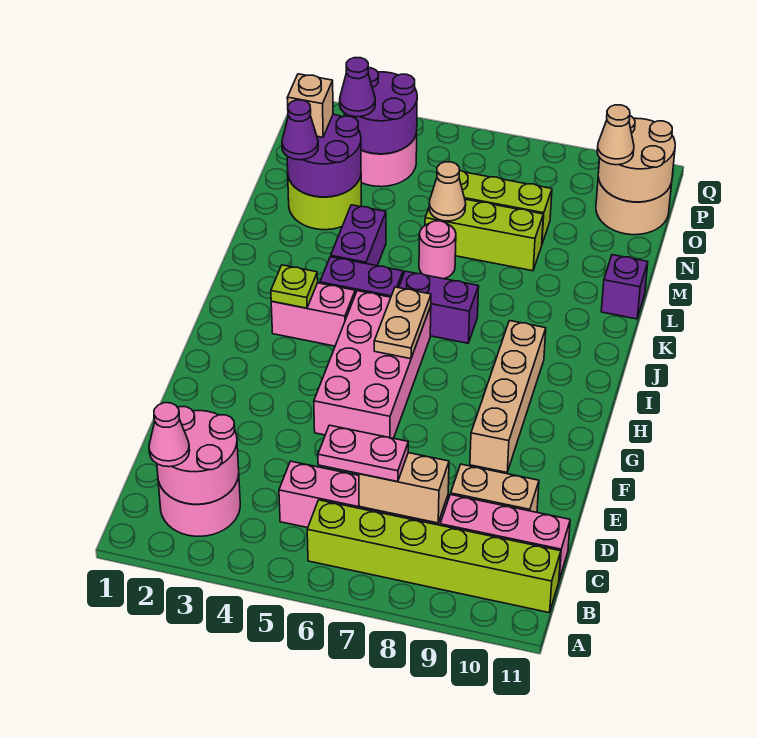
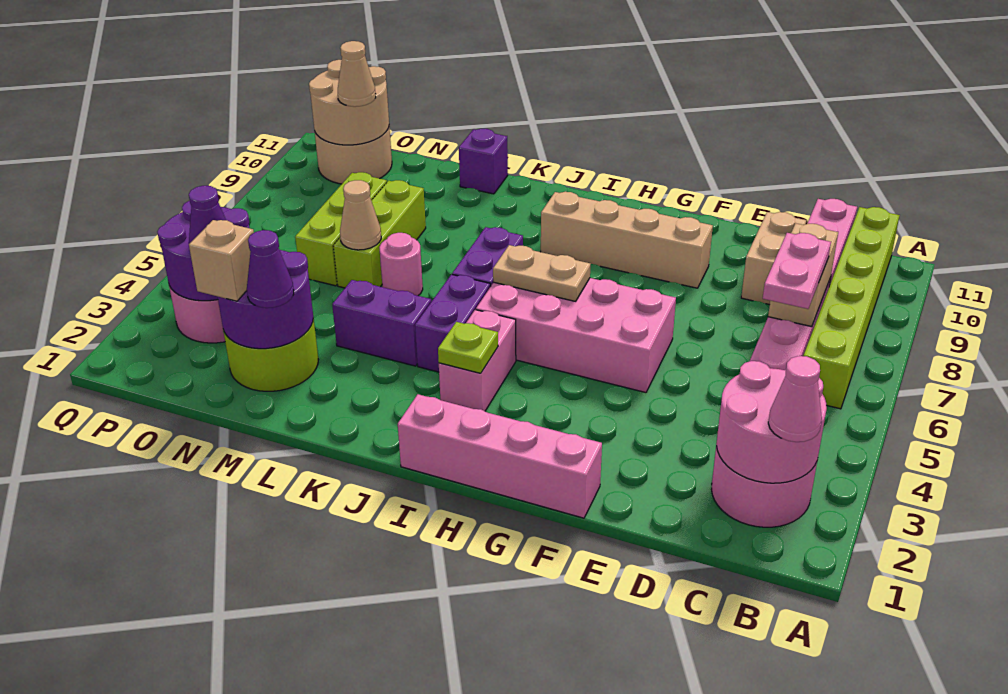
none -> pink 1x4 brick [398,394,602,518]

